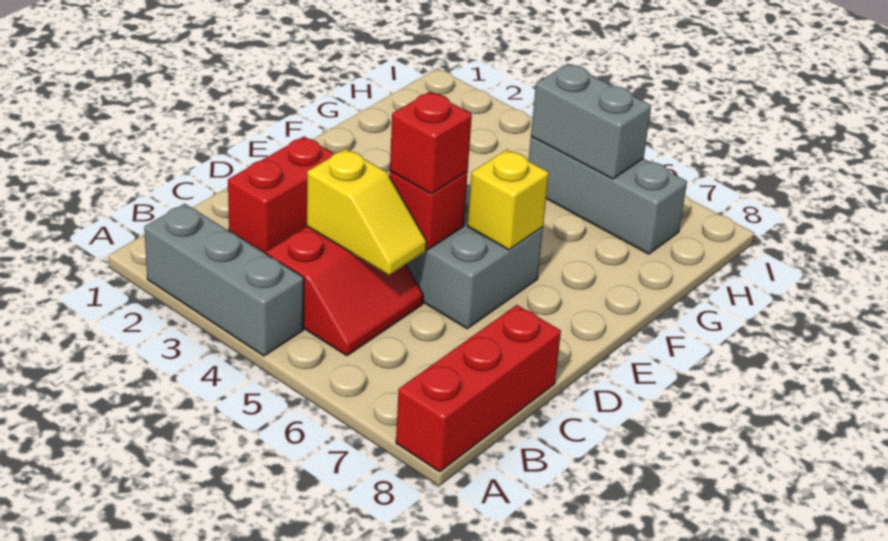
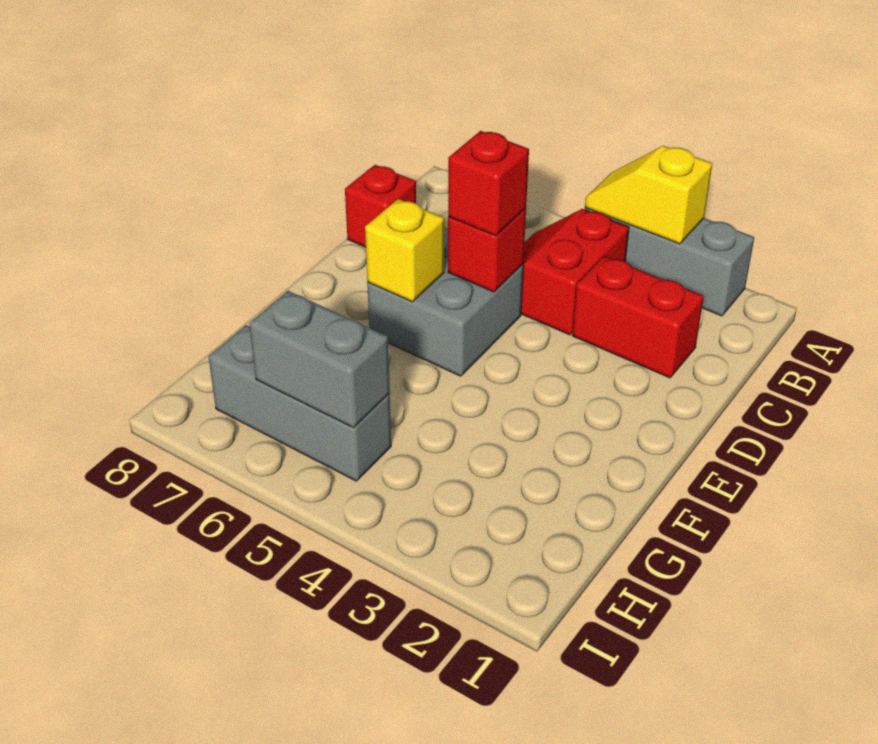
red 1x3 brick [396,305,561,472] -> red 1x1 brick [345,165,416,247]
red 1x2 brick [228,137,334,254] -> red 1x2 brick turned to [572,256,704,378]
yellow 1x2 slope [307,149,427,275] -> yellow 1x2 slope moved to [585,146,712,244]

